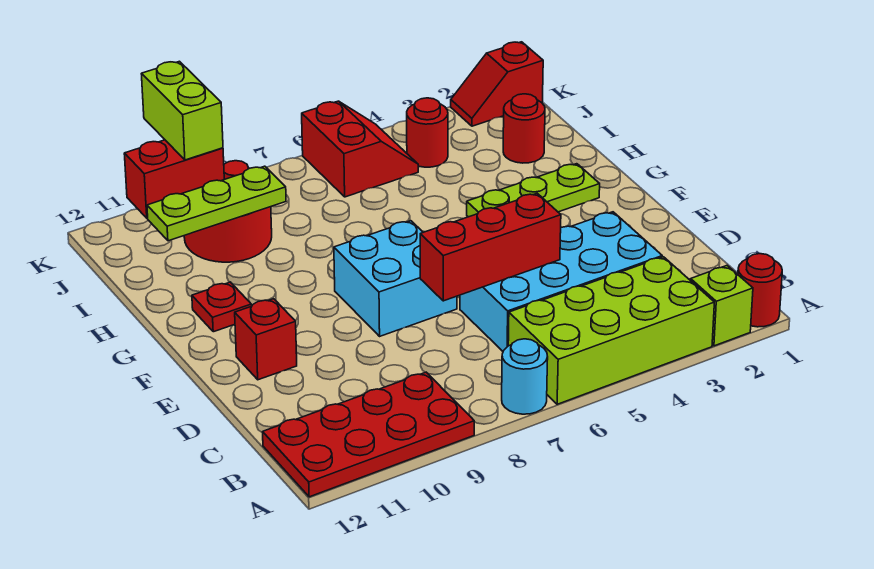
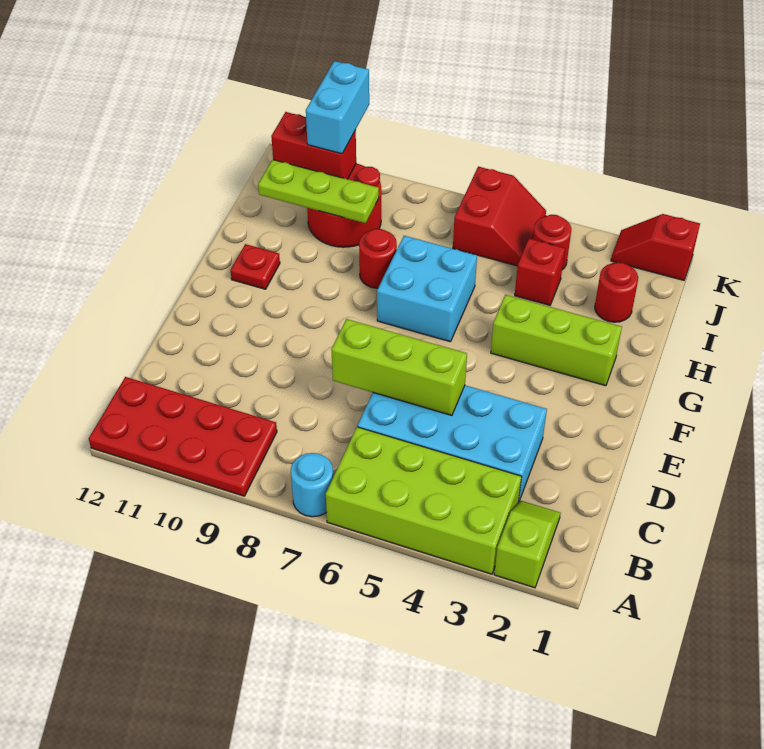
red 1x1 round brick [738,254,782,327] -> red 1x1 round brick moved to [359,229,397,288]
red 1x3 brick [420,193,561,301] -> lime 1x3 brick [331,319,467,415]
cyan 2x2 brick [334,221,457,336] -> cyan 2x2 brick moved to [377,236,477,342]
red 1x1 brick [235,299,297,380] -> red 1x1 brick moved to [515,238,565,305]
lime 1x3 plate [467,164,600,217] -> lime 1x3 brick [491,295,622,386]
lime 1x2 brick [142,61,223,160] -> cyan 1x2 brick [306,61,369,154]

